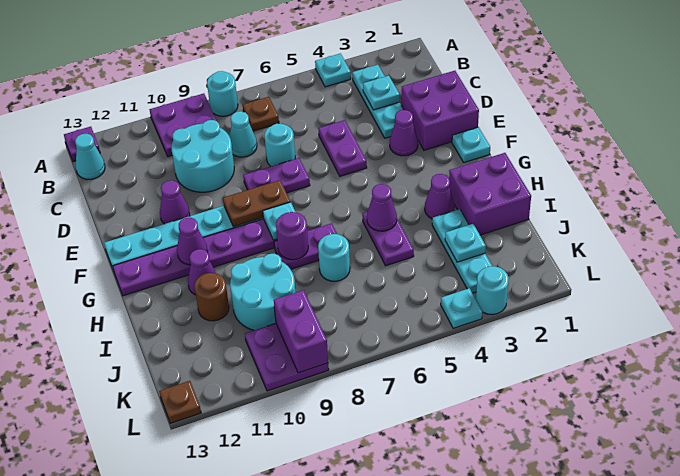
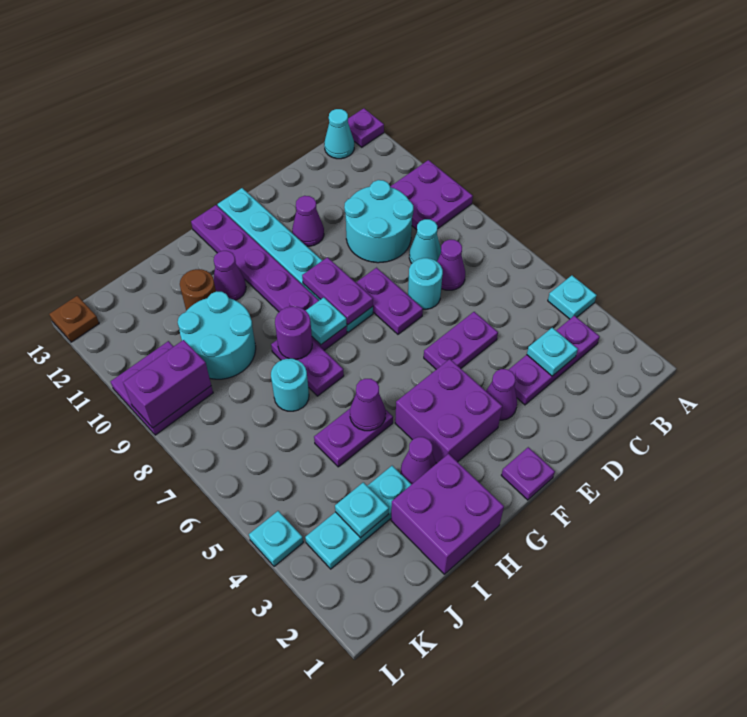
cyan 1x1 round brick [207,71,238,116] -> none
cyan 1x3 plate [352,65,404,138] -> purple 1x3 plate [509,316,600,405]
brown 1x1 plate [243,97,279,131] -> none
purple 2x2 brick [401,71,479,150] -> purple 2x2 brick moved to [395,359,502,463]
cyan 1x1 plate [452,127,490,163] -> purple 1x1 plate [501,447,555,500]
brown 1x2 plate [223,180,290,227] -> purple 1x2 plate [302,257,373,325]
purple 1x1 cone [177,218,208,265] -> purple 1x1 cone moved to [437,240,465,290]
cyan 1x1 round brick [476,266,509,315] -> none

